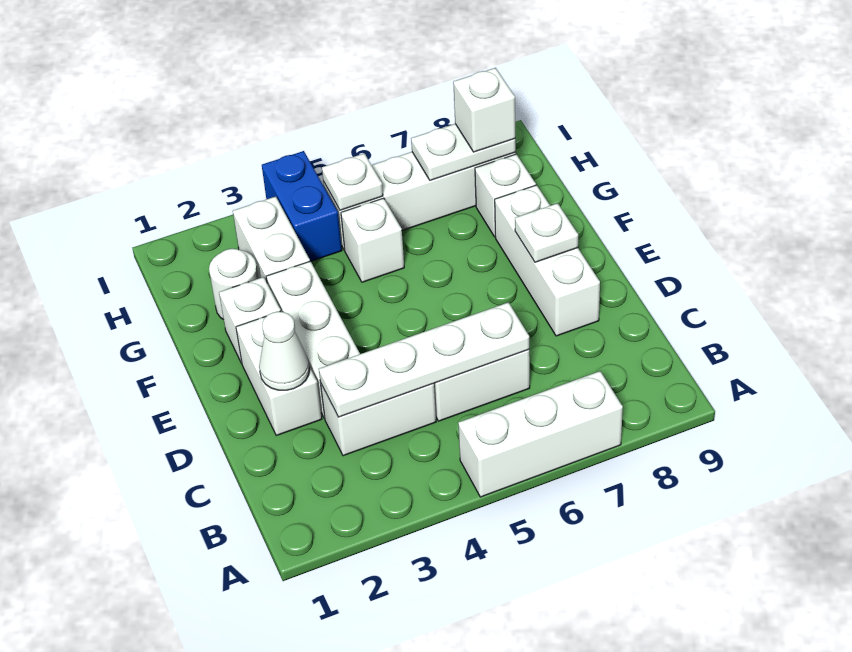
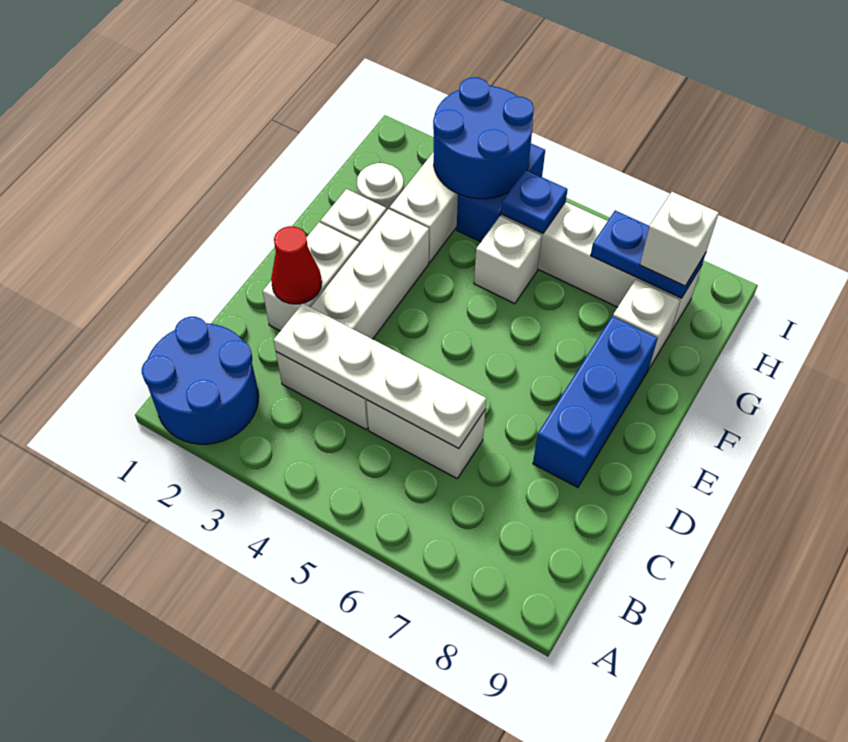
none -> blue 2x2 round brick [142,317,259,444]
white 1x3 brick [458,371,623,497] -> none
white 1x1 cone [259,311,310,390] -> red 1x1 cone [271,226,322,304]
white 1x3 brick [495,185,600,336] -> blue 1x3 brick [533,316,657,487]
white 1x1 plate [515,203,578,262] -> none
none -> blue 2x2 round brick [433,77,534,199]
white 1x1 plate [322,153,383,210] -> blue 1x1 plate [501,170,567,233]
white 1x2 plate [411,124,516,181] -> blue 1x2 plate [591,211,706,298]

